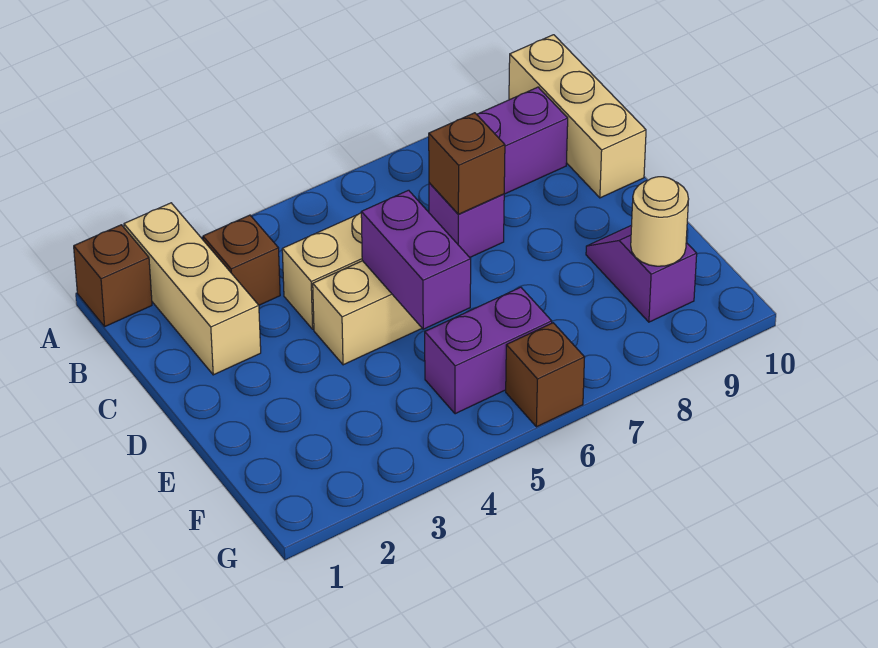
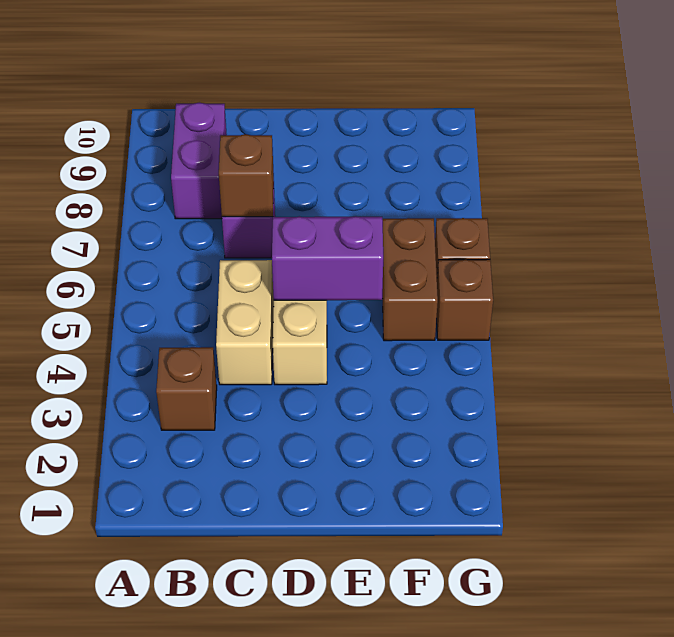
brown 1x1 brick [74,225,152,326] -> brown 1x1 brick moved to [437,259,493,340]
tan 1x3 brick [124,203,261,375] -> none
tan 1x3 brick [509,35,646,198] -> none
purple 1x2 slope [586,225,697,322] -> none
purple 1x2 brick [425,287,552,414] -> brown 1x2 brick [382,218,438,341]
tan 1x1 round brick [631,177,689,266] -> none

